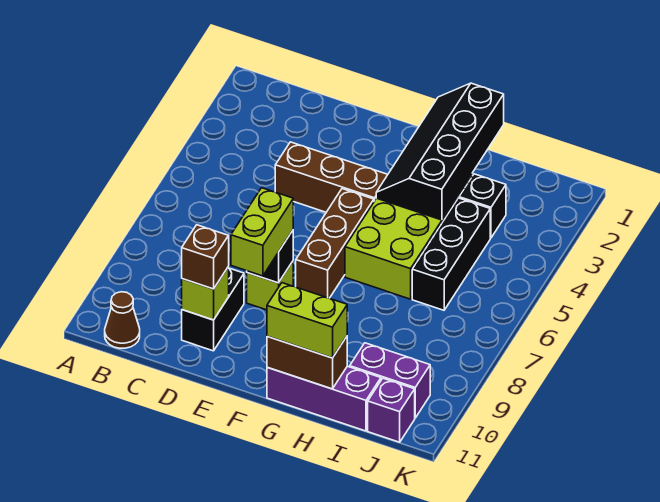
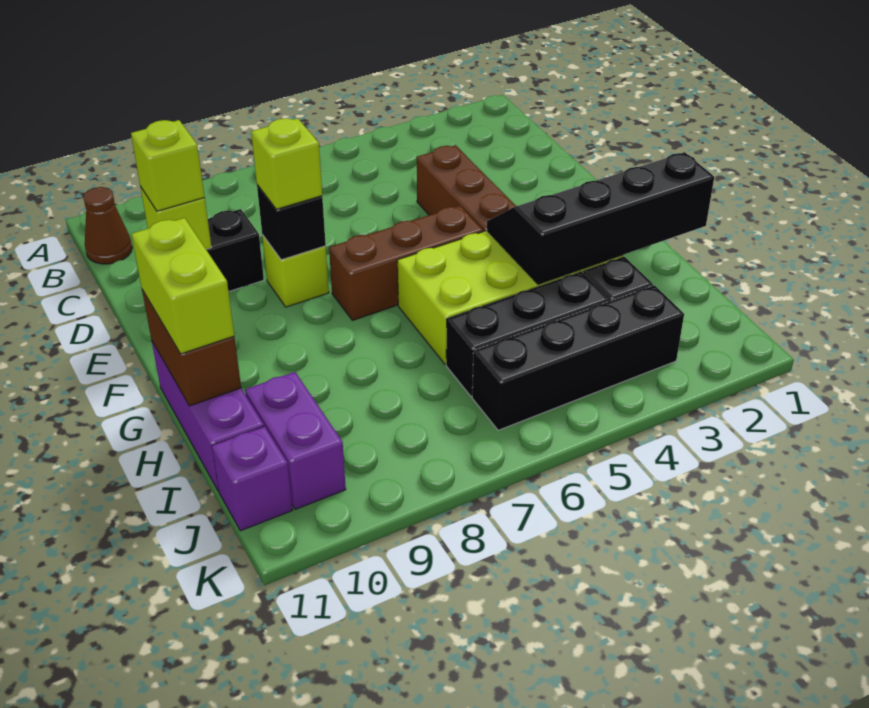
brown 1x1 brick [182,225,229,289] -> lime 1x1 brick [131,120,205,211]
lime 1x2 brick [231,188,293,276] -> lime 1x1 brick [251,118,322,209]
none -> black 1x4 brick [472,285,684,430]

